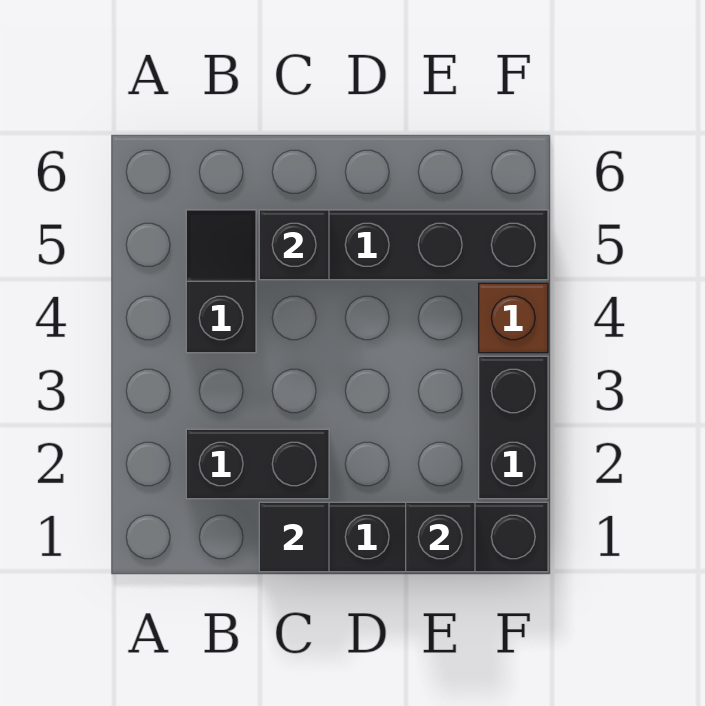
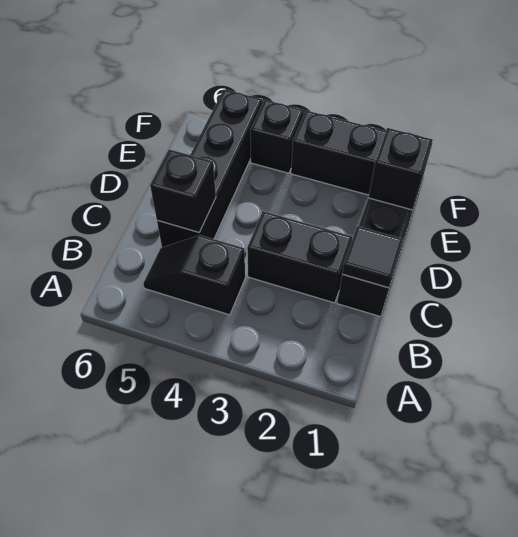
black 1x2 brick [186,429,329,499] -> black 1x2 brick turned to [247,211,352,303]
brown 1x1 brick [479,283,548,353] -> black 1x1 brick [250,100,304,173]

